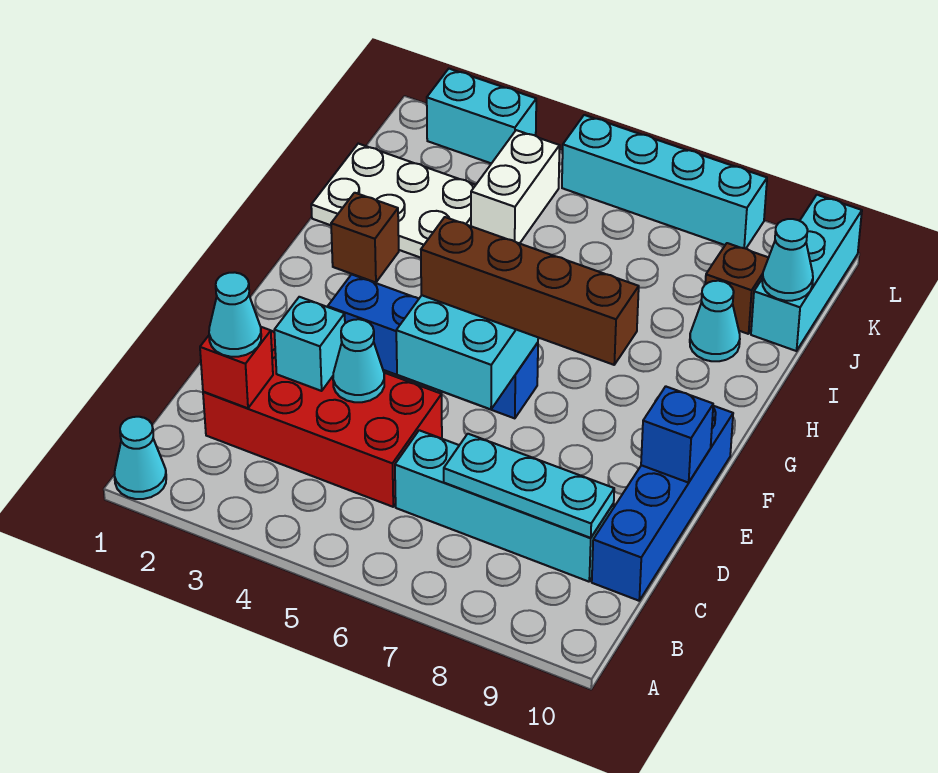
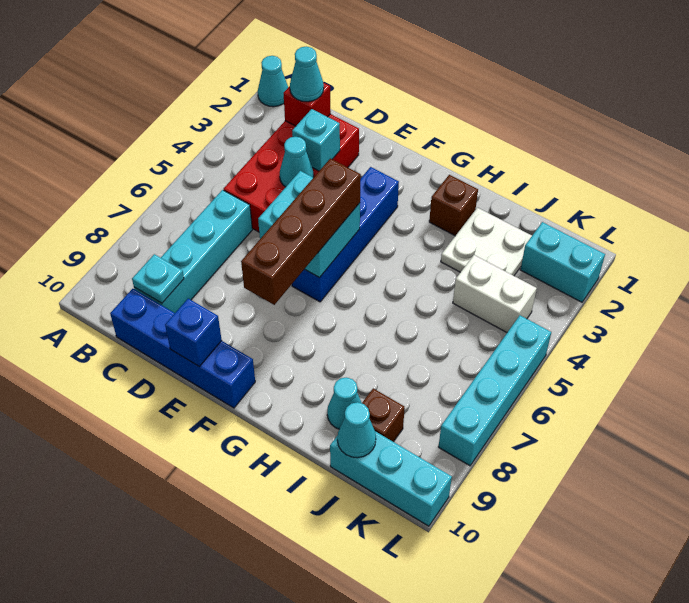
cyan 1x3 plate [444,434,614,538] -> cyan 1x1 plate [132,254,184,303]
white 2x3 plate [311,144,475,258] -> white 2x2 plate [441,208,532,276]
cyan 1x2 brick [427,69,536,163] -> cyan 1x2 brick turned to [521,222,605,302]

